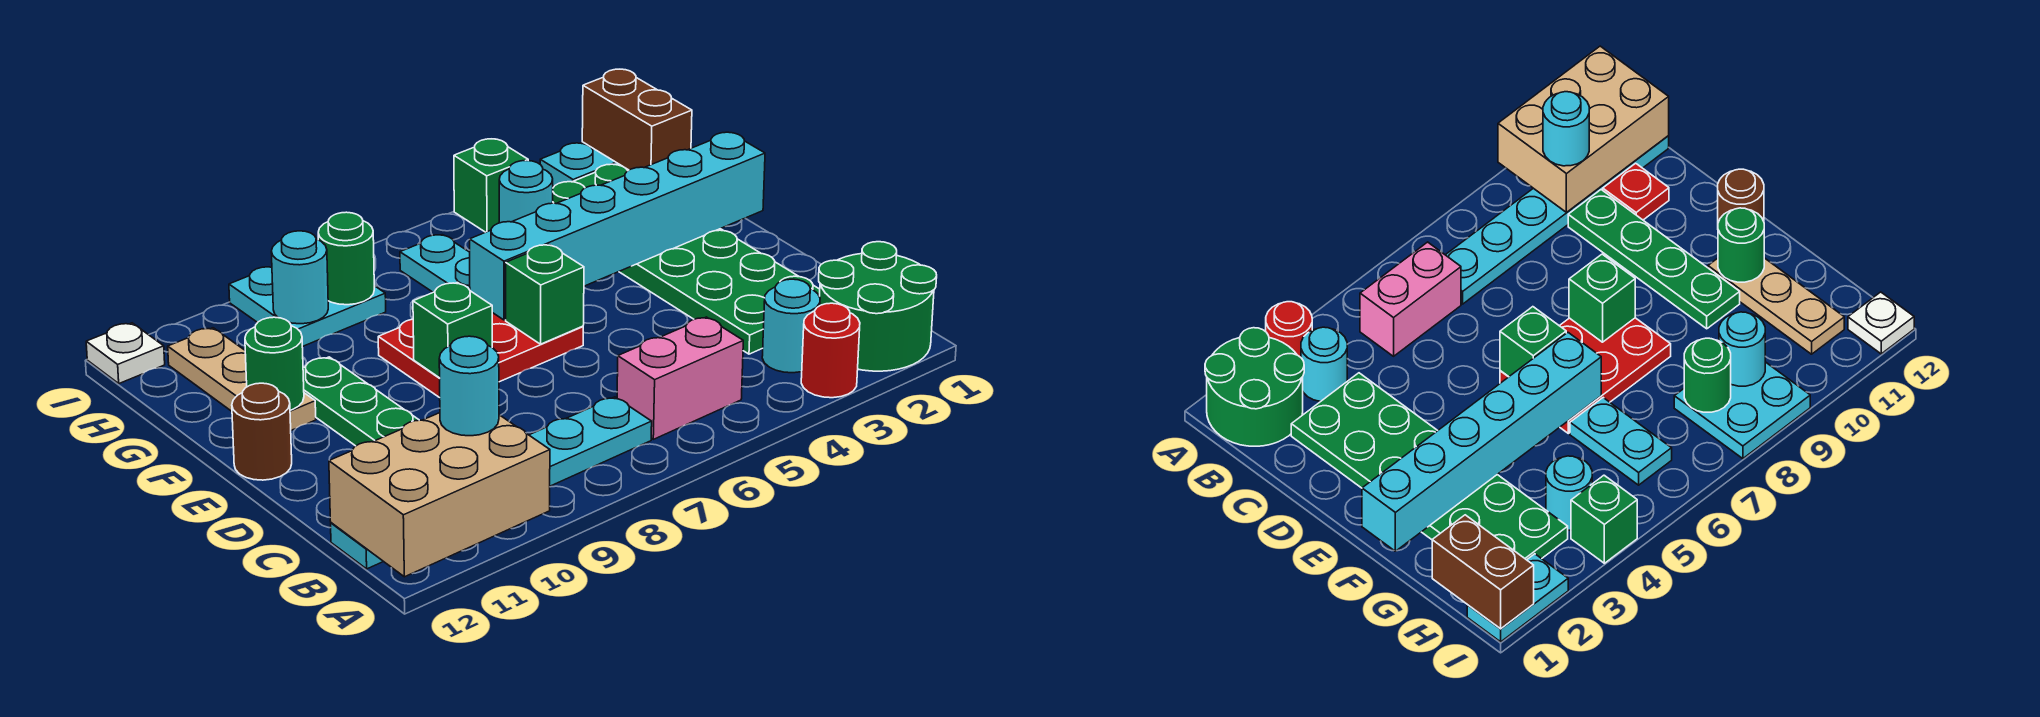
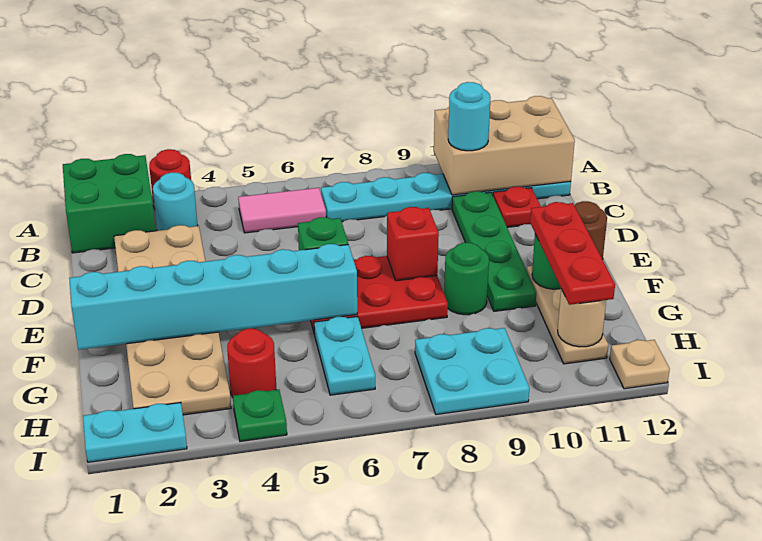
green 2x2 round brick [819,242,937,371] -> green 2x2 brick [63,154,156,253]
pink 1x2 brick [617,317,743,439] -> pink 1x2 tile [238,188,326,233]
green 2x6 plate [553,164,820,354] -> tan 2x6 plate [114,225,231,415]
green 1x1 brick [413,283,492,378] -> red 1x1 brick [387,207,439,281]
none -> red 1x3 plate [530,202,615,305]
brown 1x2 brick [582,69,692,170] -> none
cyan 1x1 round brick [499,161,553,223] -> red 1x1 round brick [227,329,276,397]
green 1x1 round brick [318,212,374,305] -> green 1x1 round brick moved to [444,243,489,315]
cyan 1x1 round brick [271,231,328,324] -> none
none -> tan 1x1 round brick [558,289,606,347]
green 1x1 brick [454,139,528,232] -> green 1x1 plate [233,390,287,441]
white 1x1 plate [86,323,165,383] -> tan 1x1 plate [610,340,670,389]

